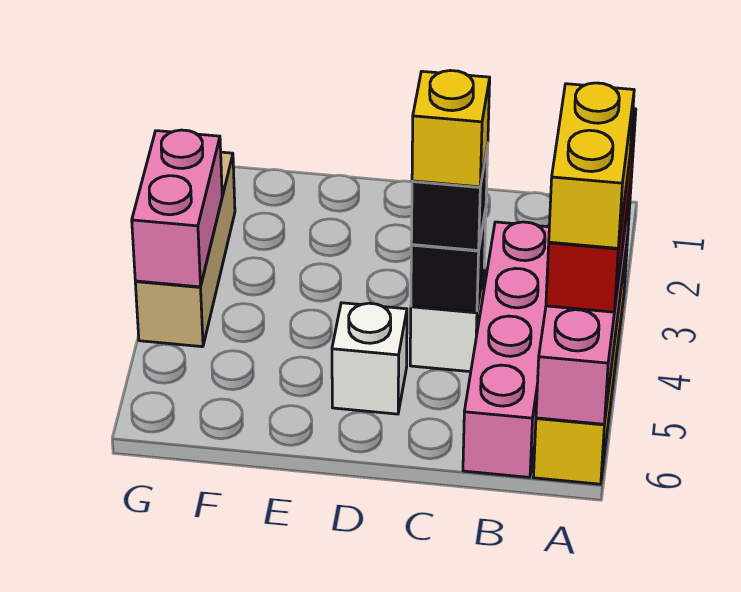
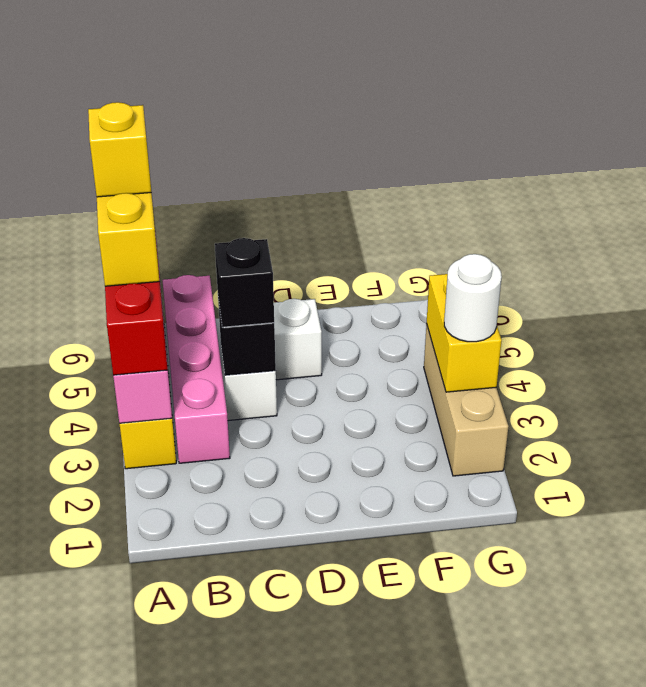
yellow 1x1 brick [412,71,490,187] -> yellow 1x1 brick moved to [88,102,151,197]
pink 1x2 brick [132,130,222,287] -> yellow 1x2 brick [427,274,502,392]
none -> white 1x1 round brick [444,254,502,342]

